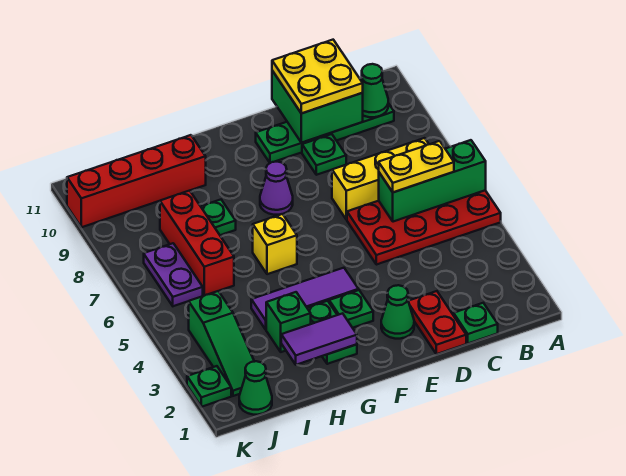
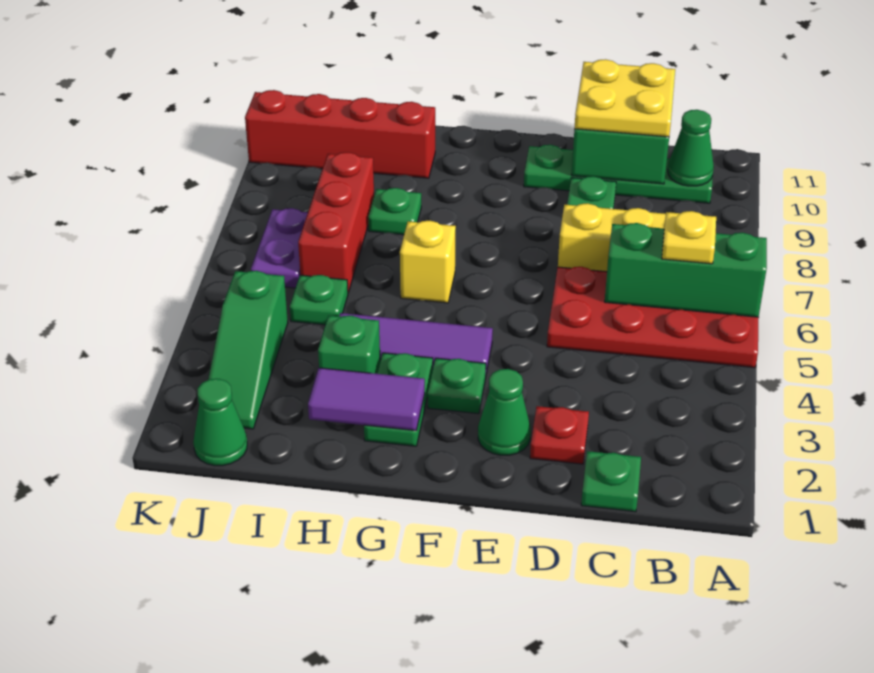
yellow 1x2 plate [379,141,454,192] -> yellow 1x1 plate [662,211,716,264]
red 1x2 plate [408,291,466,354] -> red 1x1 plate [530,406,589,464]
purple 1x1 cone [260,162,293,215] -> none
green 1x1 plate [187,366,231,407] -> green 1x1 plate moved to [290,275,348,325]

